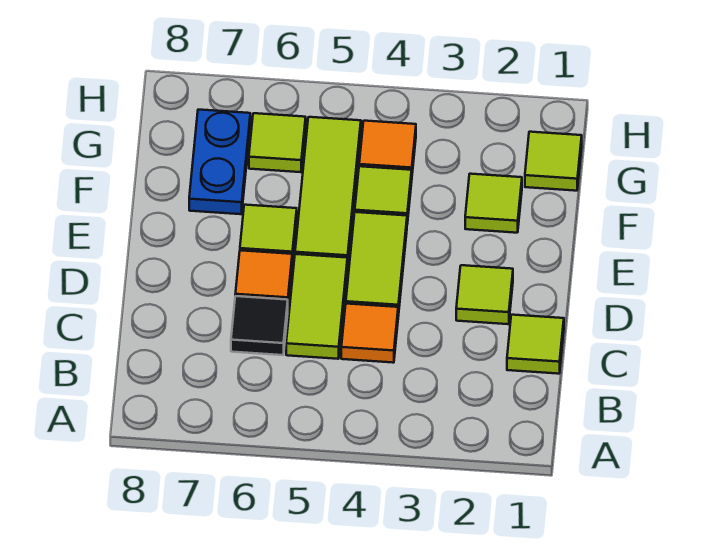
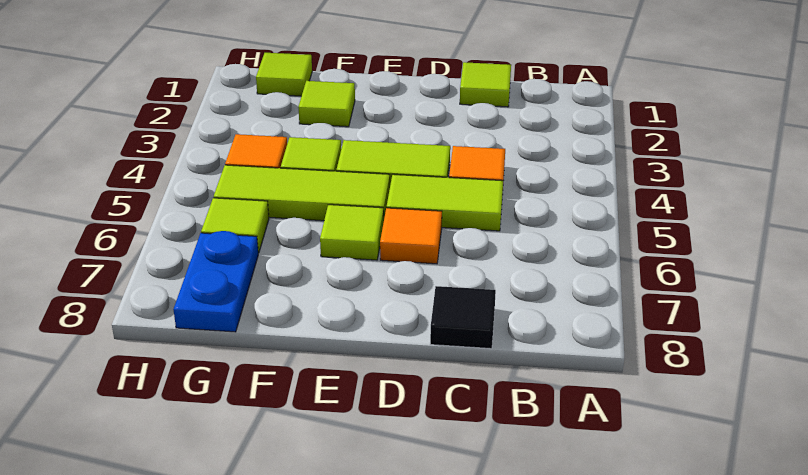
black 1x1 tile [231,296,288,355] -> black 1x1 tile moved to [430,286,496,349]
lime 1x1 tile [456,265,513,324] -> none
blue 1x2 plate [189,110,250,214] -> blue 1x2 plate turned to [173,231,258,332]

